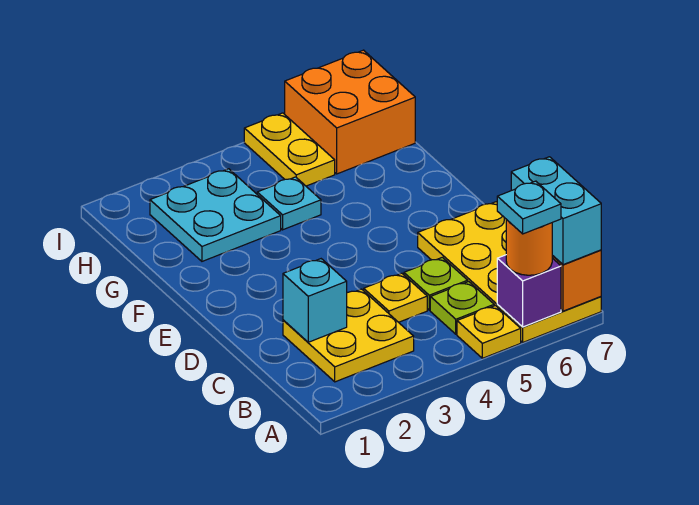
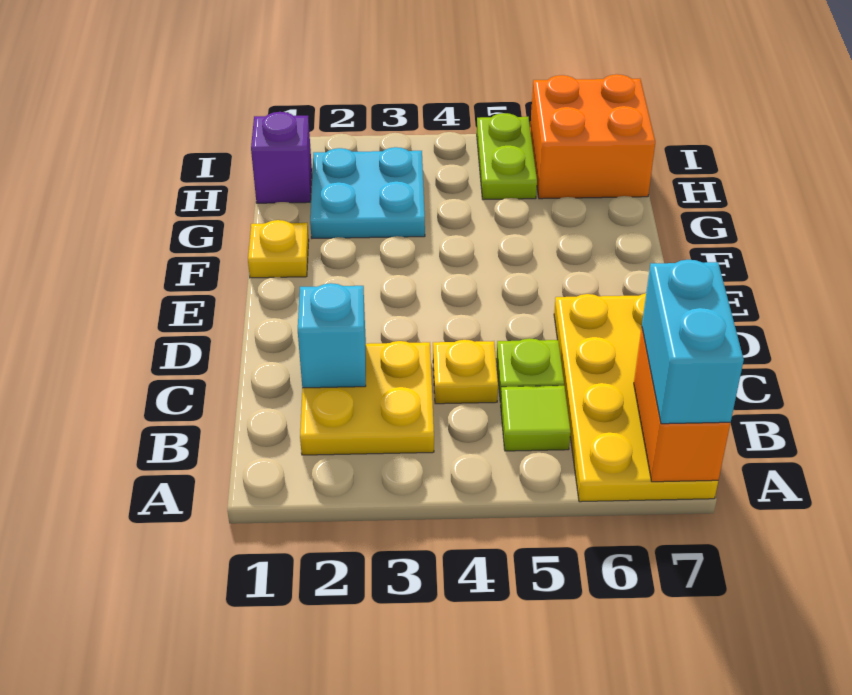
yellow 1x1 plate [457,306,521,358] -> yellow 1x1 plate moved to [248,220,309,278]
purple 1x1 brick [497,255,561,327] -> purple 1x1 brick moved to [251,112,312,203]
orange 1x1 round brick [506,219,552,275] -> none
cyan 1x1 plate [497,181,561,234] -> none
lime 1x1 plate [430,282,494,334] -> lime 1x1 tile [501,386,571,451]
cyan 1x1 plate [257,177,321,230] -> none
yellow 1x2 plate [244,113,335,186] -> lime 1x2 plate [477,113,537,200]

